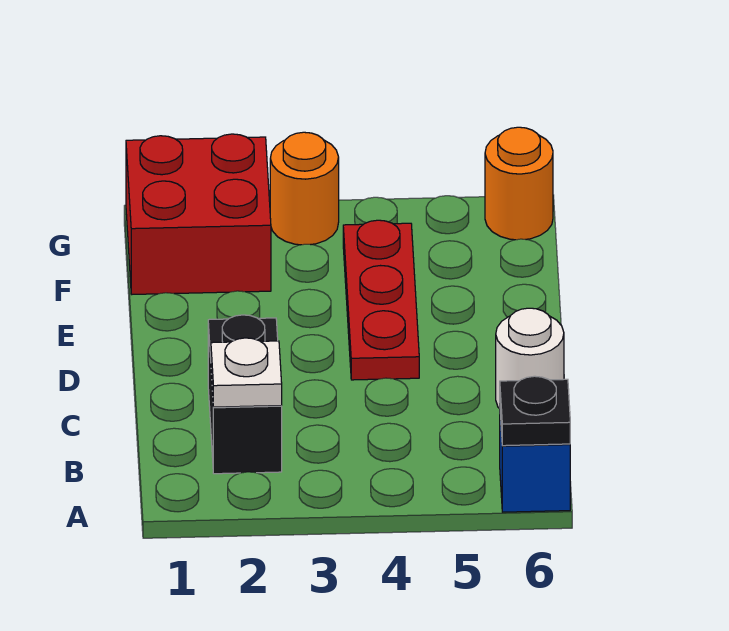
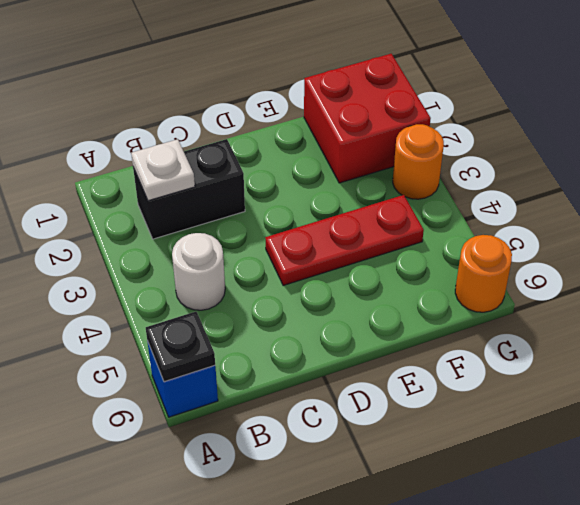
white 1x1 round brick [496,308,564,409] -> white 1x1 round brick moved to [172,233,225,310]

